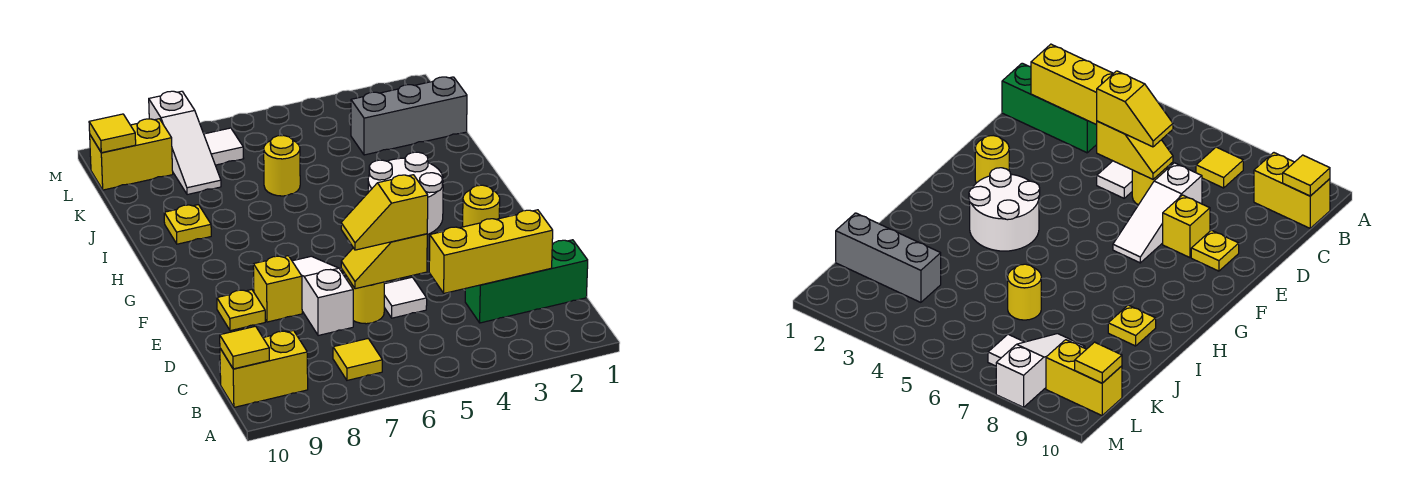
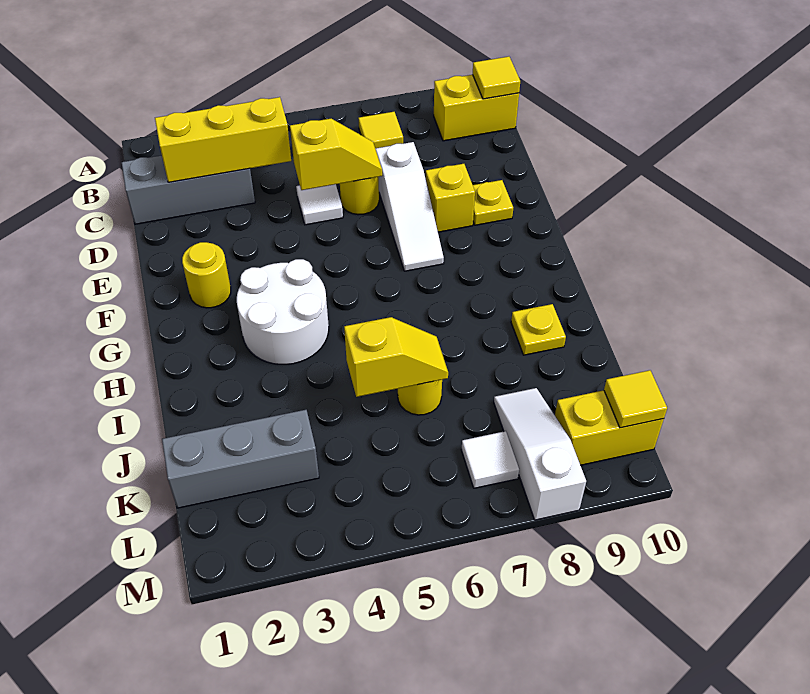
green 1x3 brick [465,240,588,323] -> grey 1x3 brick [122,155,255,224]
yellow 1x2 slope [341,175,428,250] -> yellow 1x2 slope moved to [344,317,448,397]

